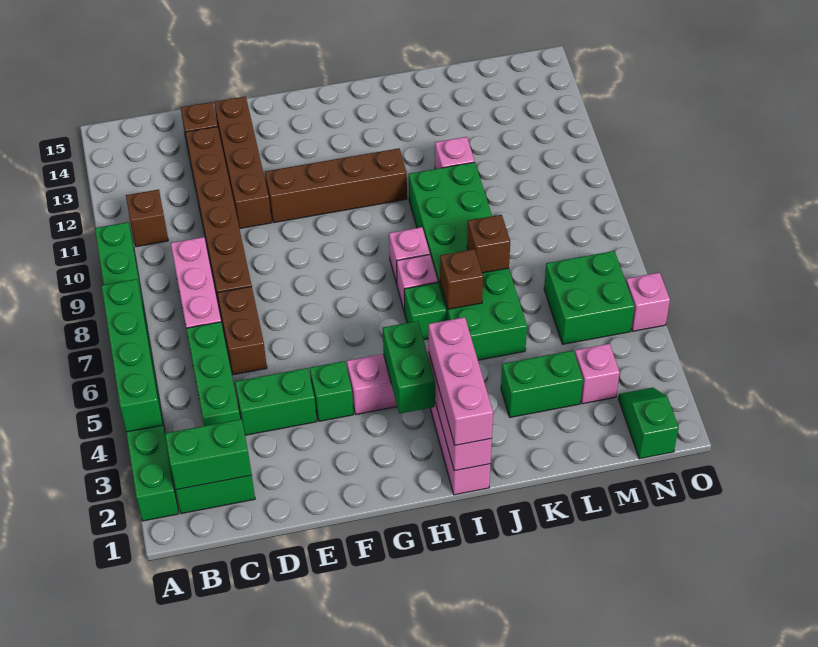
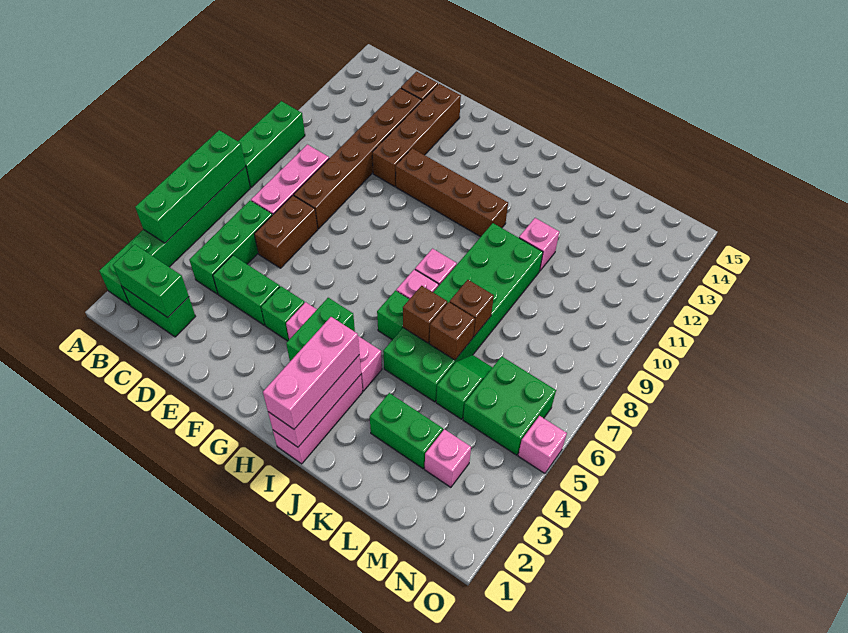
brown 1x1 brick [126,190,168,247] -> brown 1x1 brick moved to [429,302,475,360]
green 1x2 slope [618,388,679,459] -> green 1x2 slope moved to [436,355,493,419]

